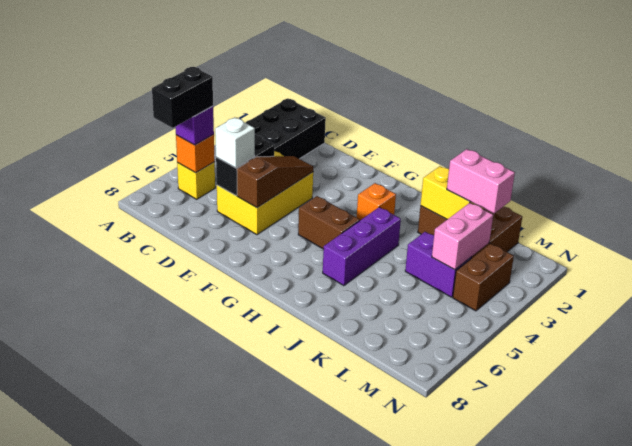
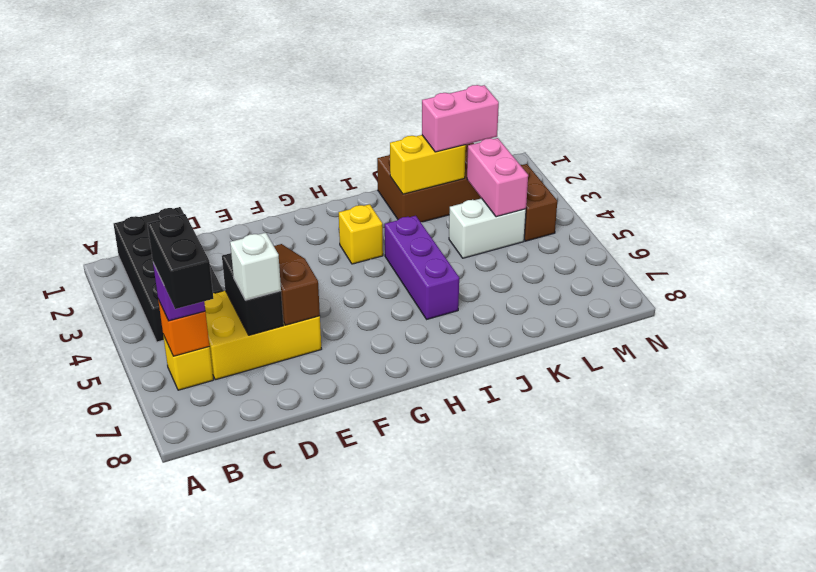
yellow 2x3 brick [217,151,313,235] -> yellow 2x3 brick turned to [204,291,321,380]
brown 1x2 brick [298,196,360,249] -> none
orange 1x1 brick [357,183,396,220] -> yellow 1x1 brick [339,204,383,264]
purple 1x2 brick [405,232,472,297] -> white 1x2 brick [449,198,526,258]

